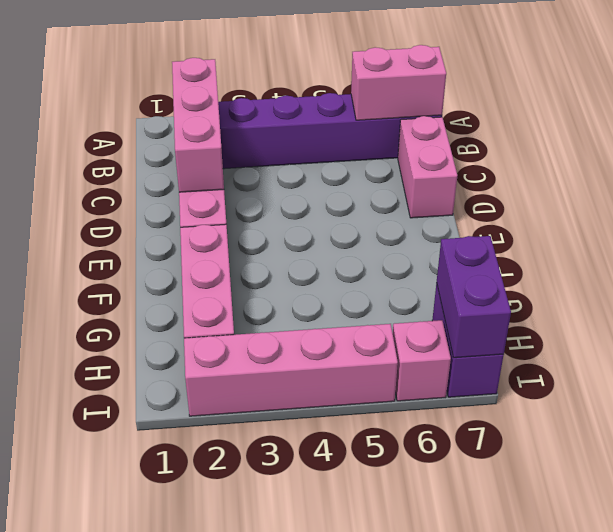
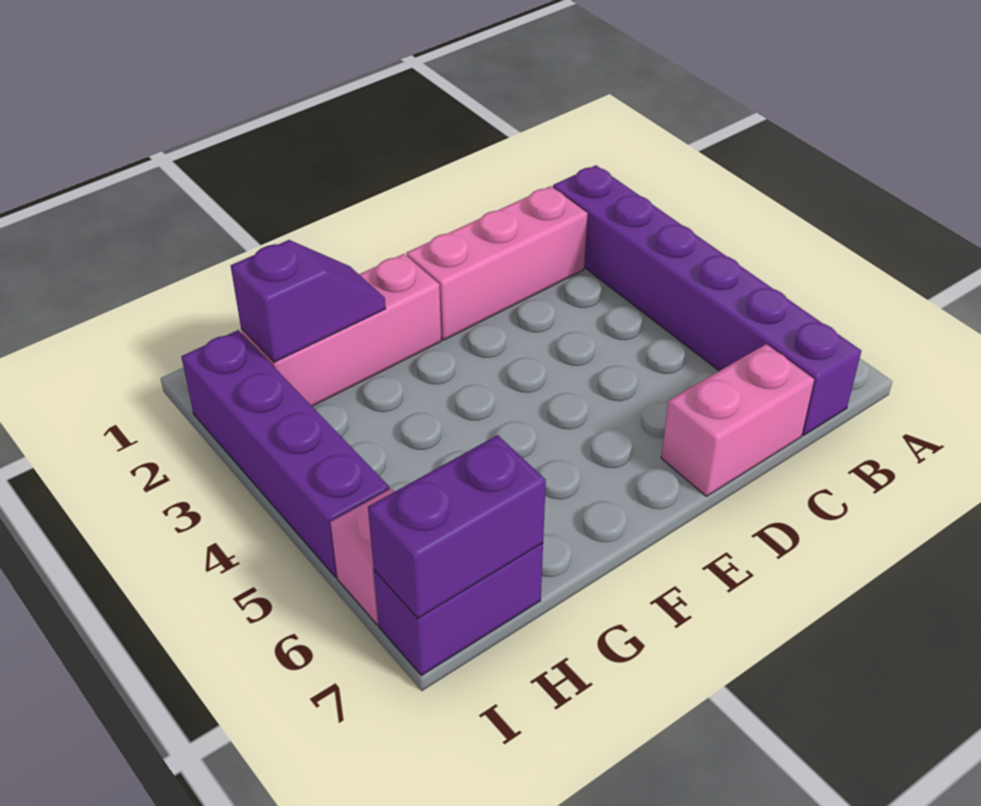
pink 1x3 brick [172,58,224,192] -> none
pink 1x2 brick [351,45,446,120] -> none
none -> purple 1x2 slope [231,240,386,362]
pink 1x4 brick [184,324,398,416] -> purple 1x4 brick [181,330,389,577]

